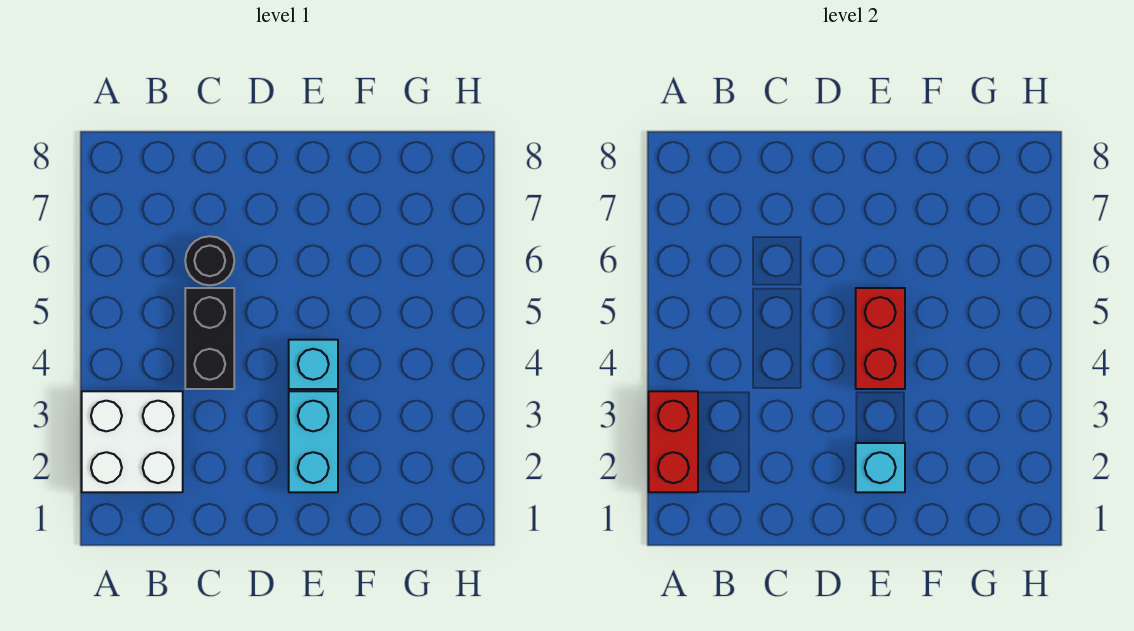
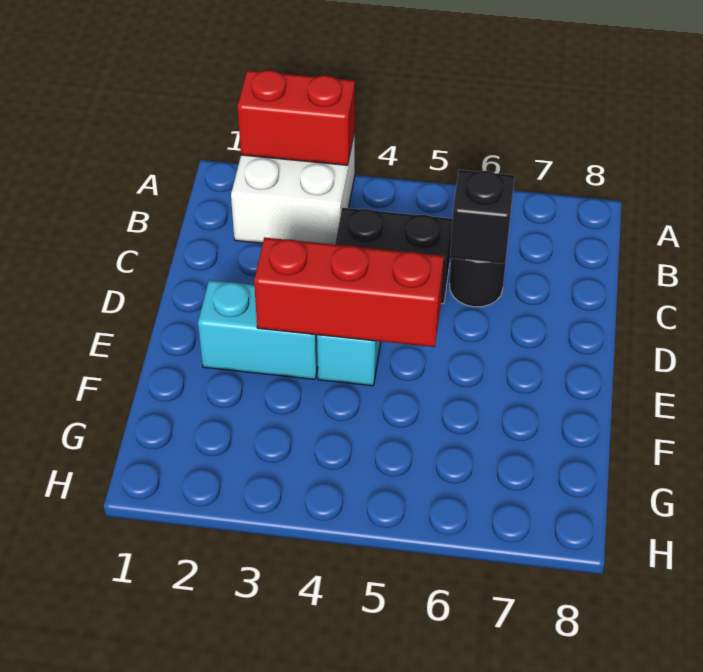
none -> black 1x1 brick [450,170,515,264]
cyan 1x1 brick [856,443,905,492] -> none
red 1x2 brick [856,288,905,389] -> red 1x3 brick [254,237,444,347]

